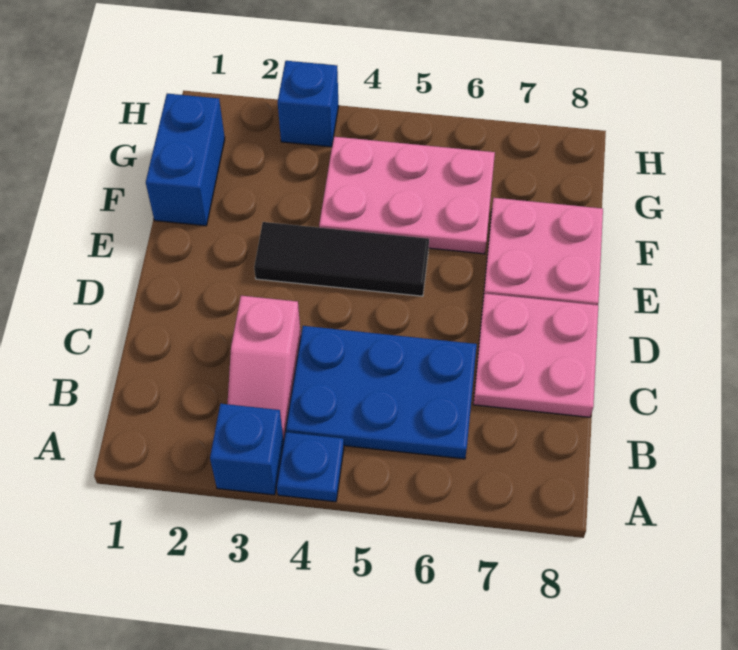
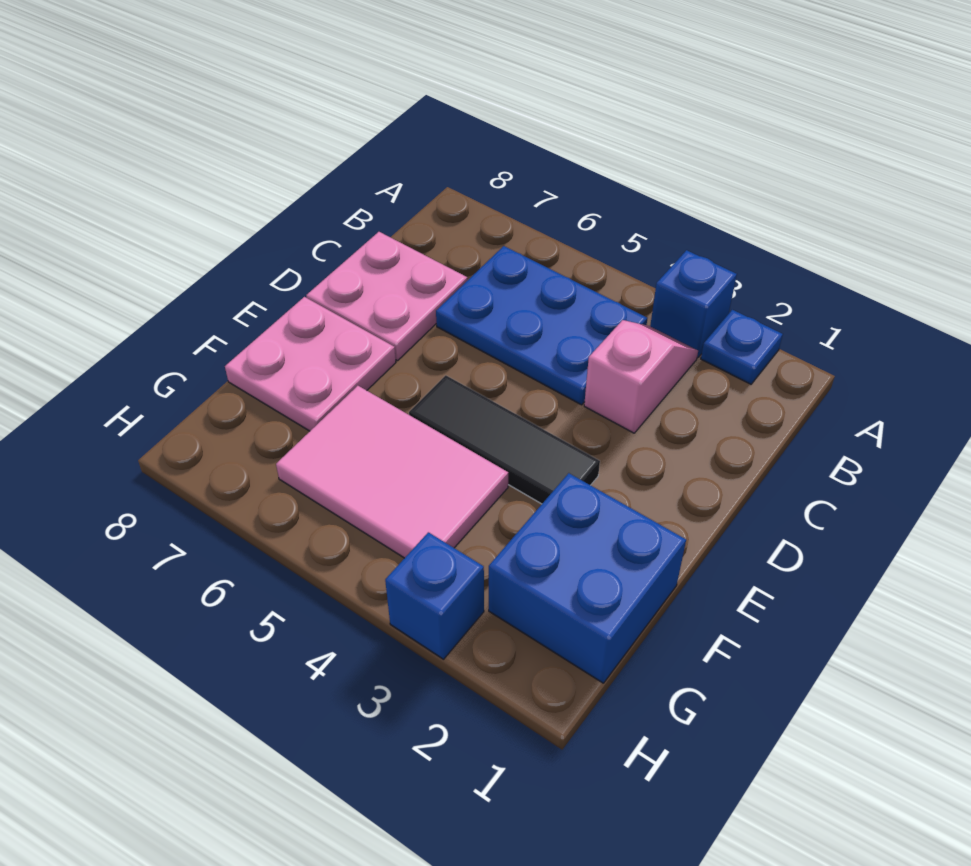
blue 1x1 plate [277,432,344,502] -> blue 1x1 plate moved to [701,310,783,384]
blue 1x2 brick [146,94,225,226] -> blue 2x2 brick [489,473,686,683]
pink 2x3 plate [319,137,495,254] -> pink 2x3 tile [276,386,508,558]

